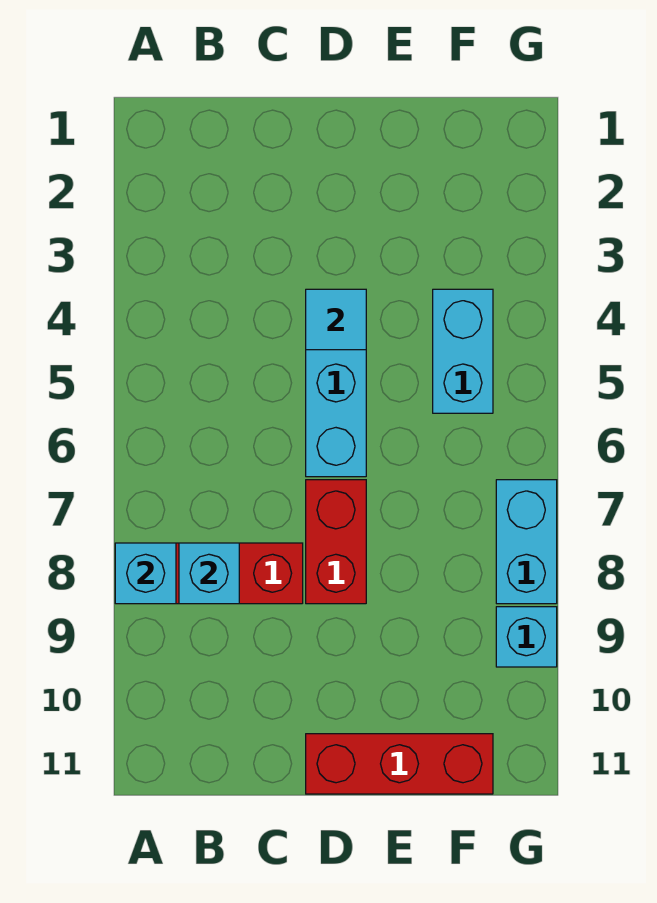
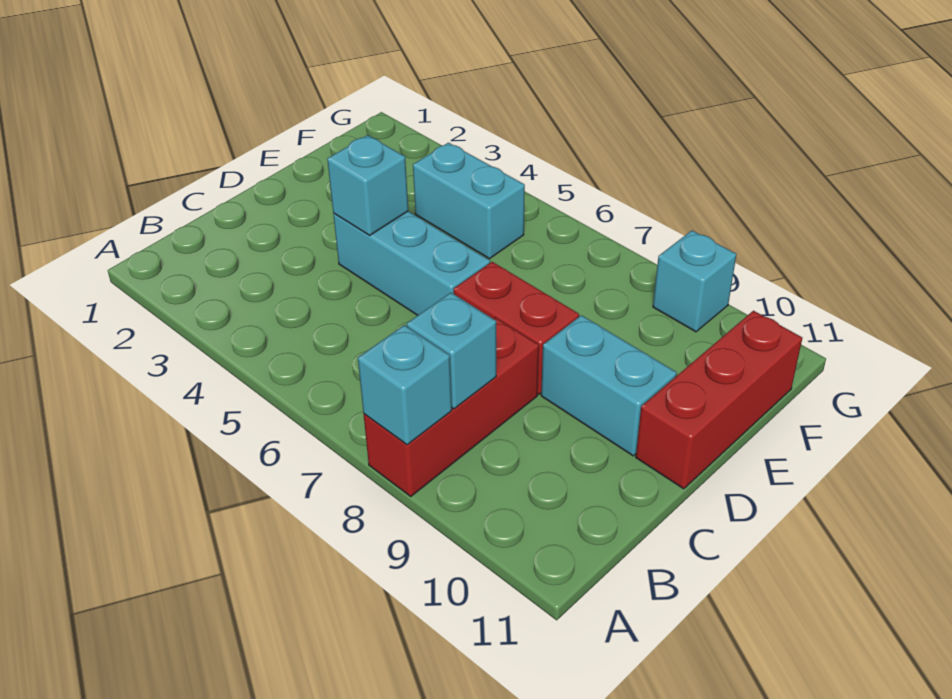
cyan 1x1 tile [306,289,366,350] -> cyan 1x1 brick [327,135,408,236]
cyan 1x2 brick [496,480,557,604] -> cyan 1x2 brick moved to [541,315,677,456]

